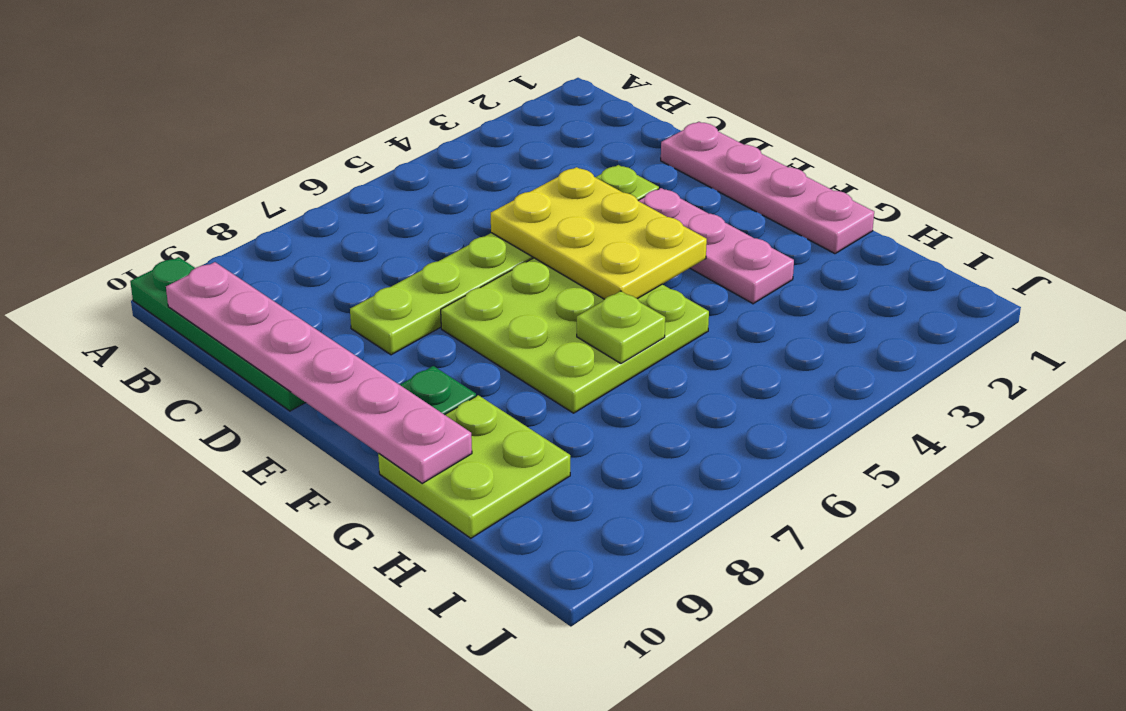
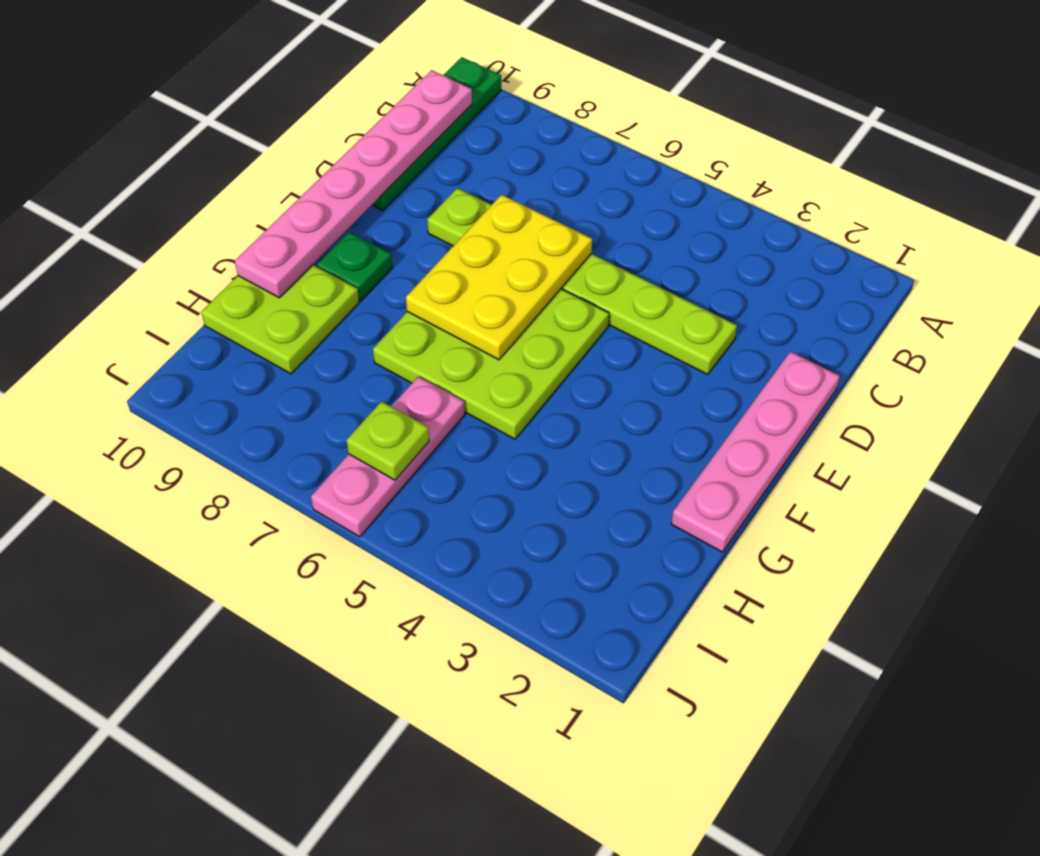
yellow 2x3 plate [491,167,707,299] -> yellow 2x3 plate moved to [406,195,592,360]
pink 1x3 plate [638,188,794,304] -> pink 1x3 plate moved to [311,376,465,537]
lime 1x1 plate [577,291,665,363] -> lime 1x1 plate moved to [346,401,429,480]

